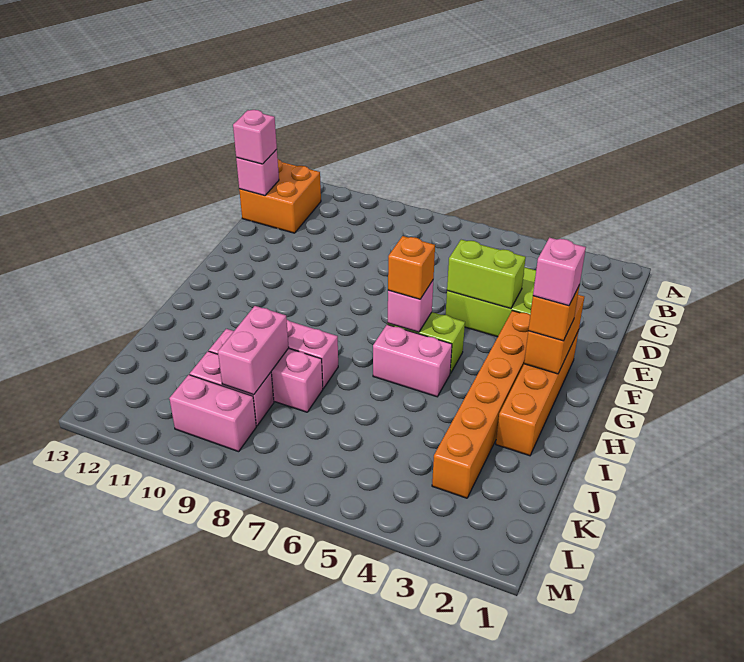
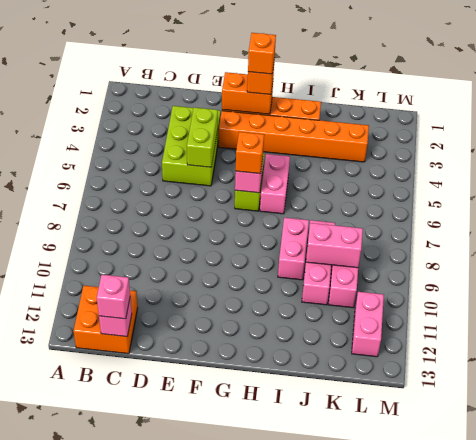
pink 1x1 brick [533,238,586,306] -> orange 1x1 brick [248,33,276,74]
pink 1x2 brick [169,375,256,452] -> pink 1x2 brick moved to [352,292,384,357]

